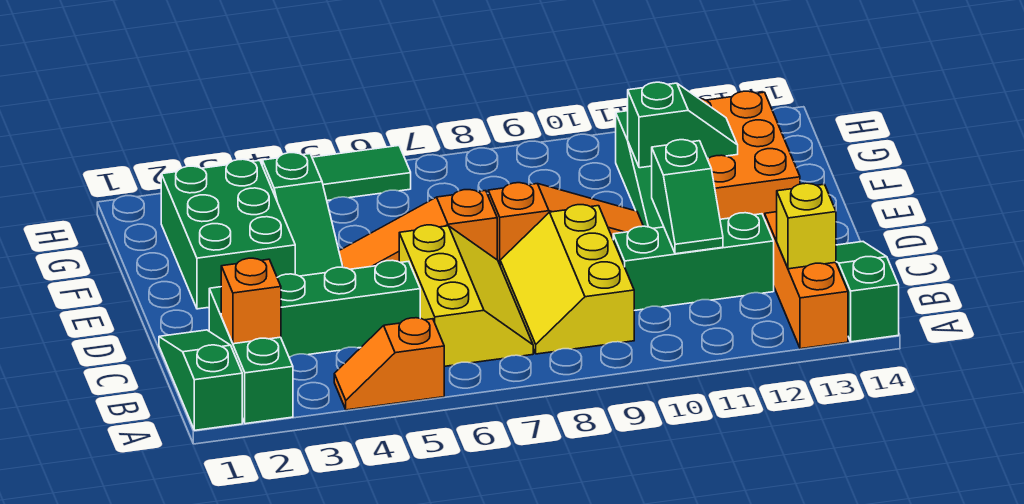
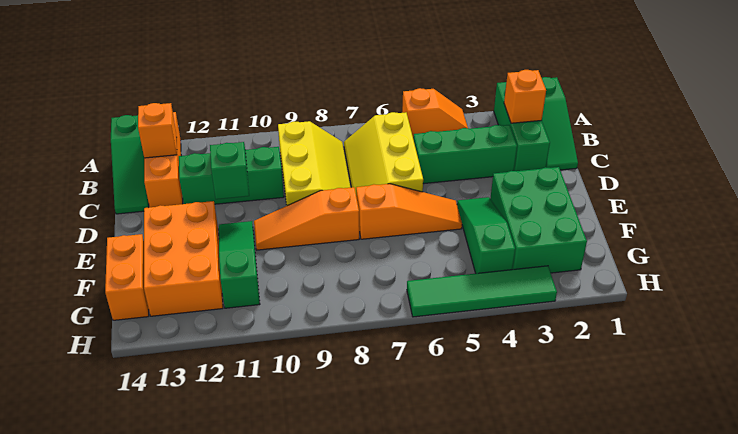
yellow 1x1 brick [777,183,836,269] -> orange 1x1 brick [138,103,177,158]
green 1x2 slope [628,82,738,168] -> none
none -> orange 1x2 brick [105,234,149,320]

